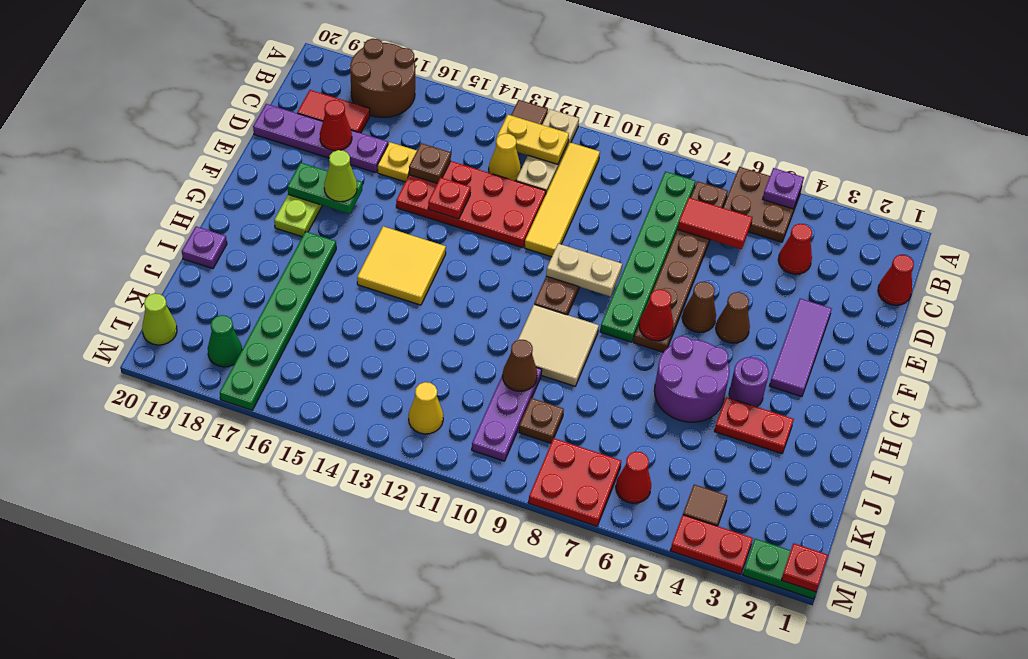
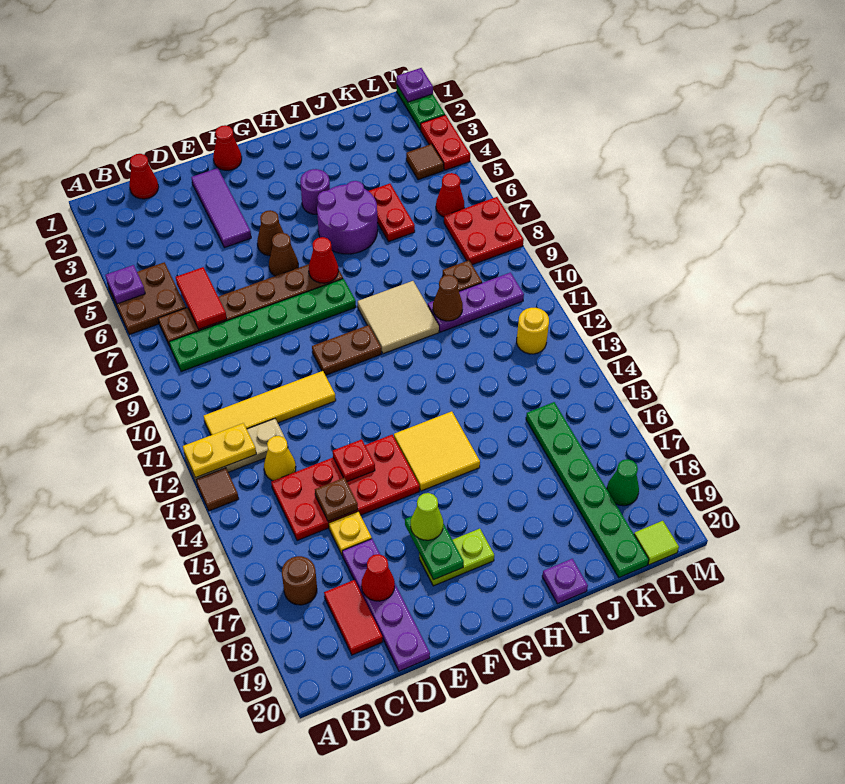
brown 2x2 round brick [350,39,415,117] -> brown 1x1 round brick [282,556,317,605]
yellow 1x2 plate [496,115,569,164] -> yellow 1x2 plate turned to [183,423,256,478]
red 1x1 cone [778,224,812,274] -> red 1x1 cone moved to [213,125,242,170]
red 2x4 plate [396,161,546,248] -> red 2x4 plate turned to [271,435,420,541]
purple 1x3 tile [770,299,832,397] -> purple 1x3 tile turned to [191,168,251,248]
tan 1x2 plate [546,244,622,297] -> none
green 1x6 plate [220,232,336,410] -> green 1x6 plate turned to [526,402,649,577]
red 1x2 plate [714,397,794,454] -> red 1x2 plate moved to [369,184,415,242]
yellow 1x1 cone [409,382,443,434] -> yellow 1x1 round brick [517,308,549,354]
lime 1x1 cone [142,293,177,345] -> lime 1x1 tile [634,521,679,565]
red 1x1 plate [781,543,828,592] -> purple 1x1 plate [397,68,433,102]

